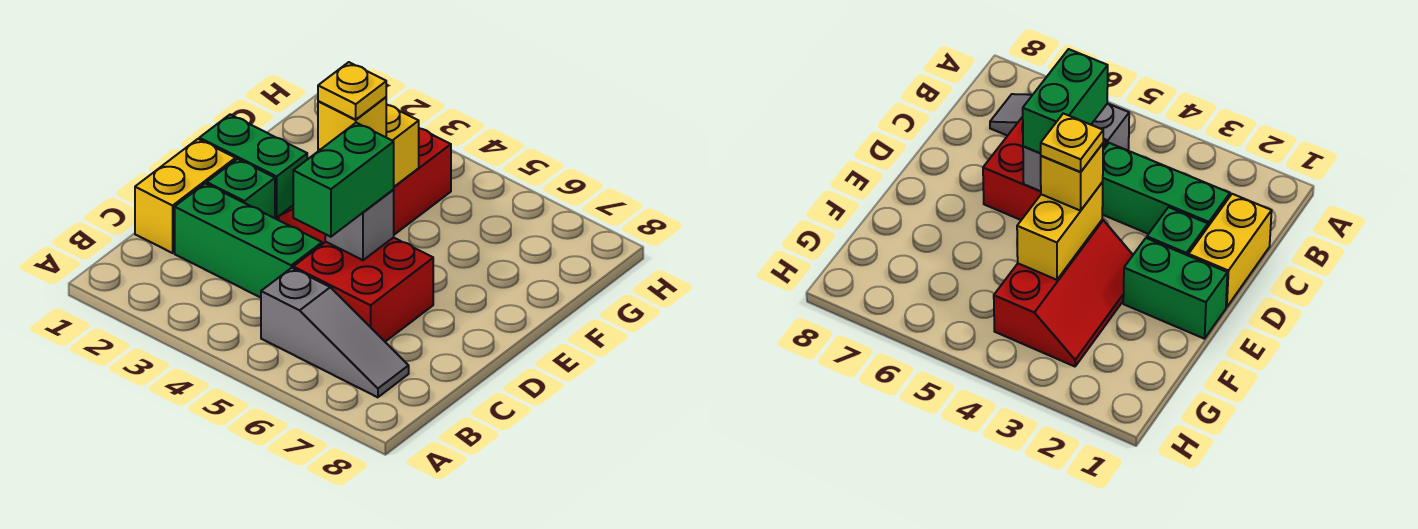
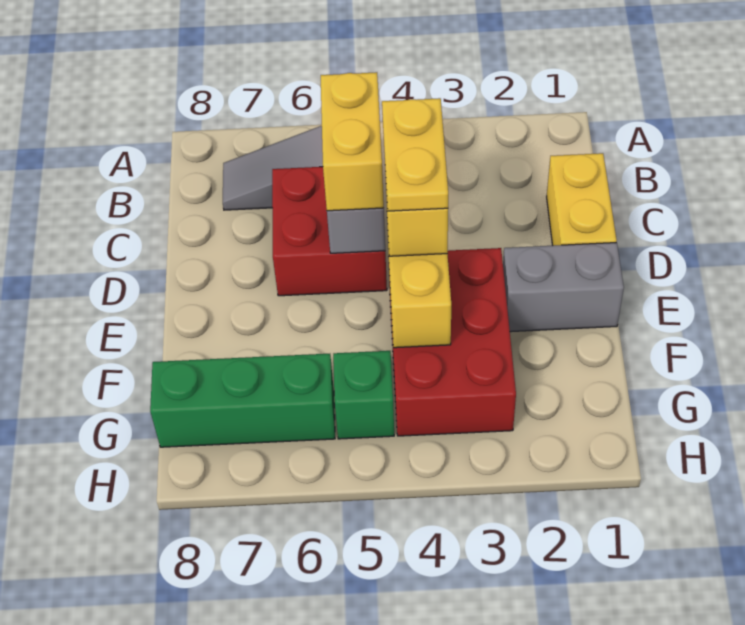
green 1x3 brick [175,183,322,298] -> green 1x3 brick moved to [150,354,335,447]
green 1x2 brick [293,123,394,237] -> yellow 1x2 brick [321,72,384,211]
green 1x1 brick [207,159,275,218] -> green 1x1 brick moved to [333,351,394,439]
green 1x2 brick [199,114,307,220] -> grey 1x2 brick [503,243,624,332]
red 2x3 slope [279,128,451,244] -> red 2x3 brick [388,248,516,436]
yellow 1x1 plate [318,62,386,120] -> yellow 1x2 plate [382,98,448,211]

